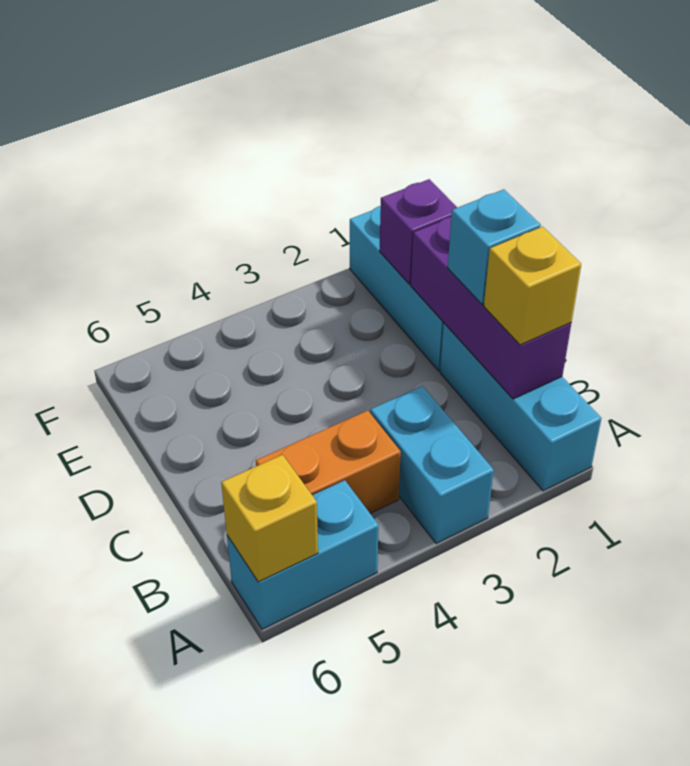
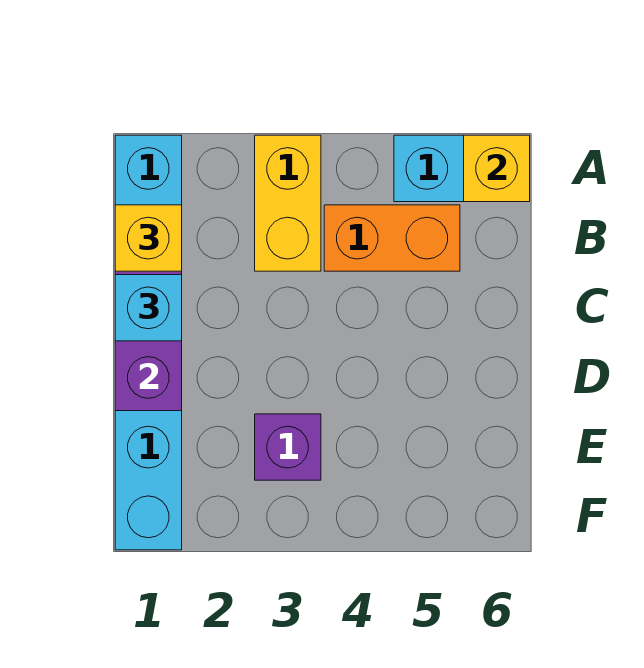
cyan 1x2 brick [370,386,494,544] -> yellow 1x2 brick [255,135,321,271]
purple 1x1 brick [380,179,457,284] -> purple 1x1 brick moved to [255,414,321,480]

